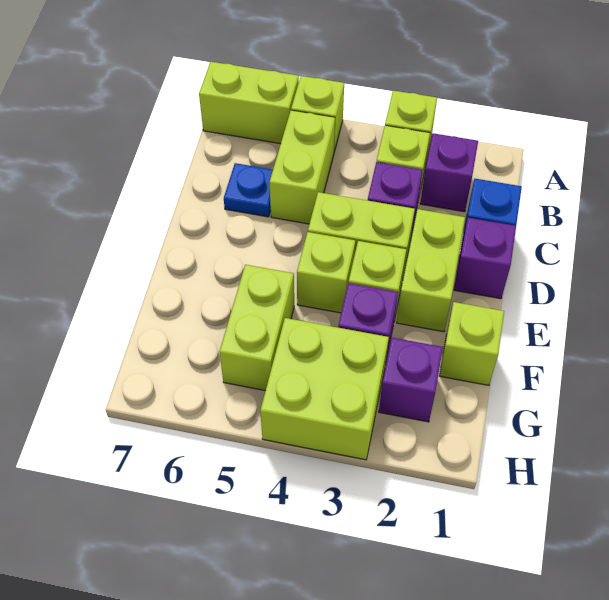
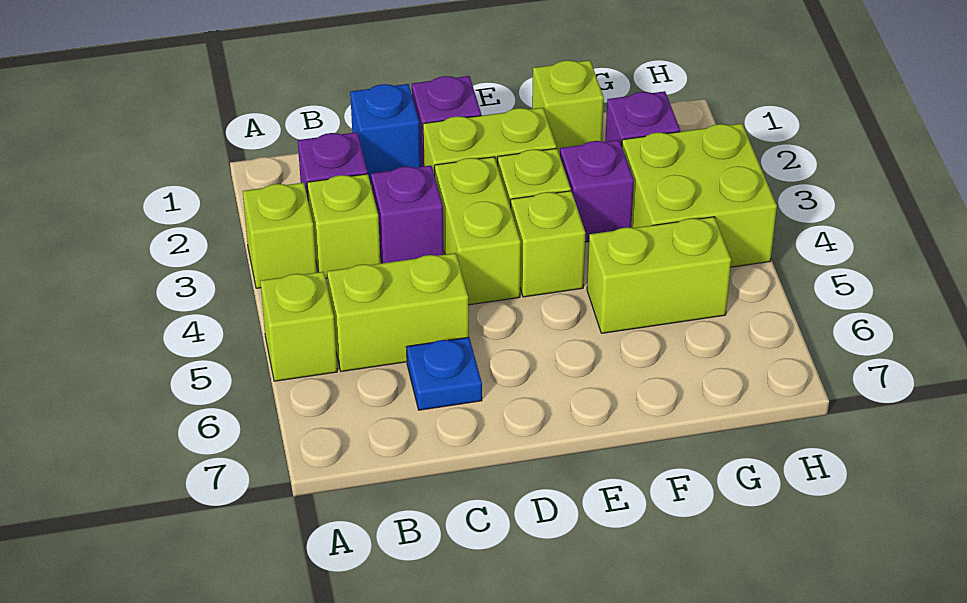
lime 1x2 brick [199,62,299,144] -> none

